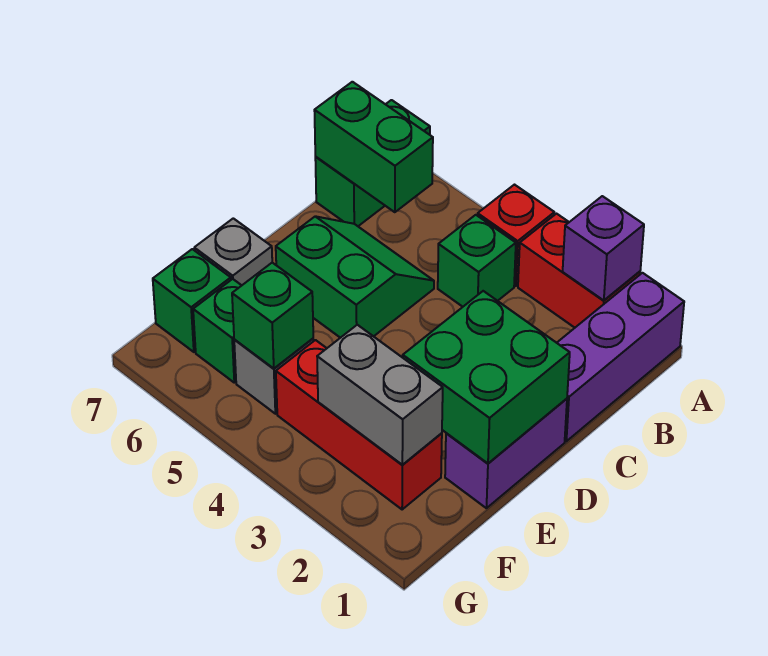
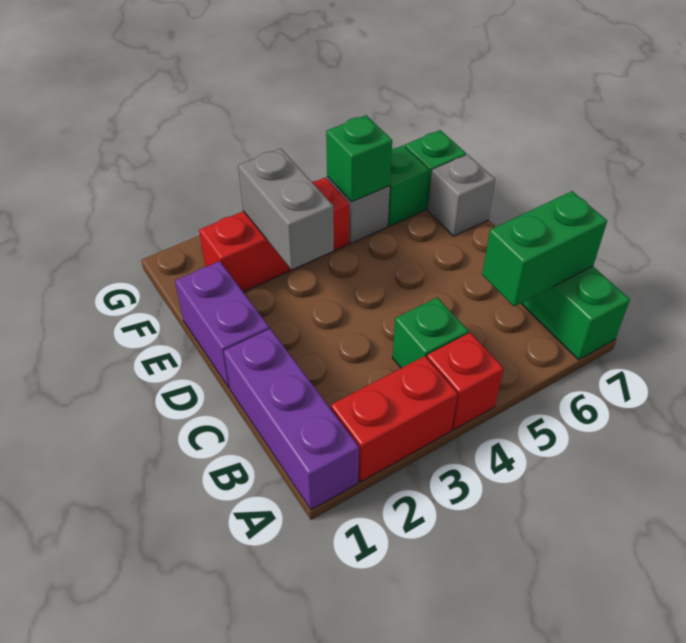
purple 1x1 brick [563,196,644,300] -> none
green 2x2 slope [276,216,434,338] -> none
green 2x2 brick [403,291,570,463] -> none
grey 1x2 brick [317,325,443,465] -> grey 1x2 brick turned to [238,149,334,270]

